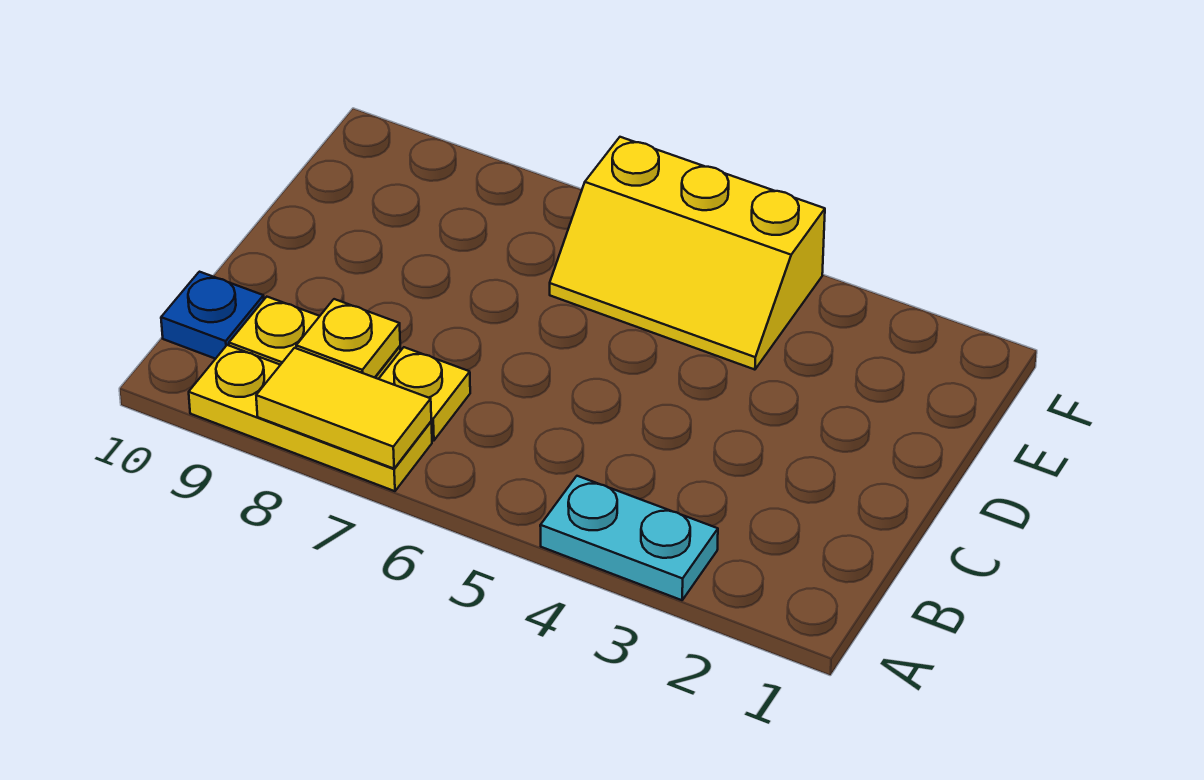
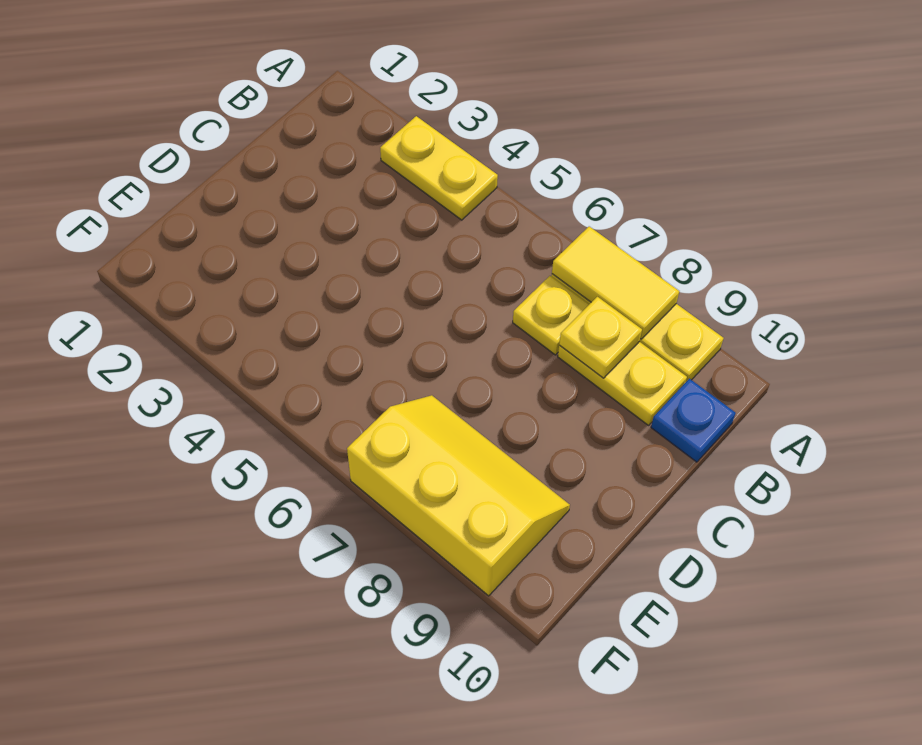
cyan 1x2 plate [540,476,718,600] -> yellow 1x2 plate [380,116,498,220]
yellow 2x3 slope [550,137,825,370] -> yellow 2x3 slope moved to [347,395,570,596]

